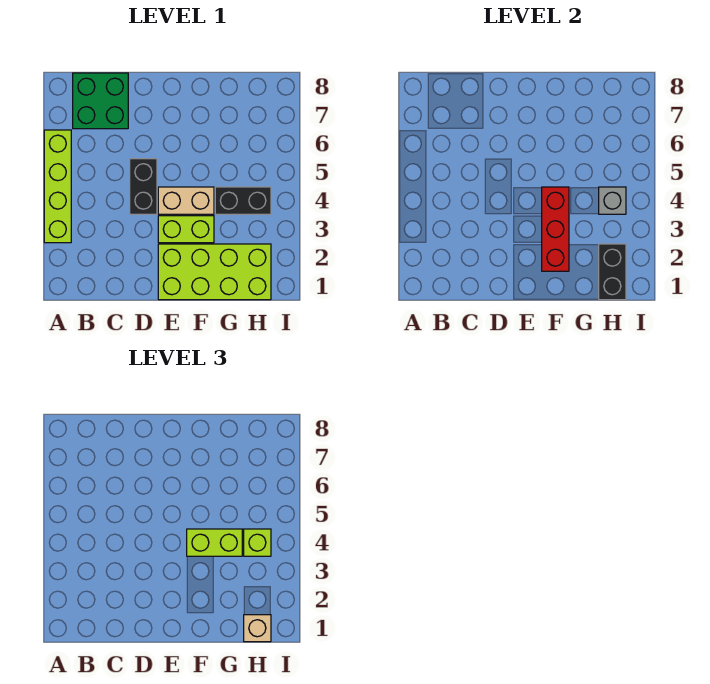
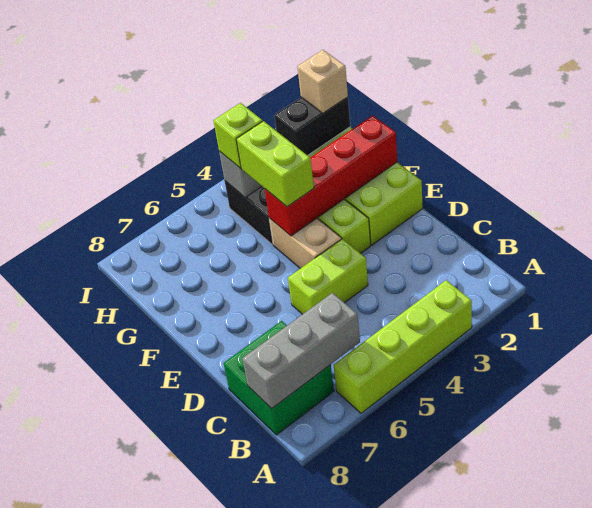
none -> grey 1x3 brick [242,293,360,409]
black 1x2 brick [130,159,157,214] -> lime 1x2 brick [288,239,368,314]
red 1x3 brick [542,187,569,271] -> red 1x4 brick [265,115,397,236]

